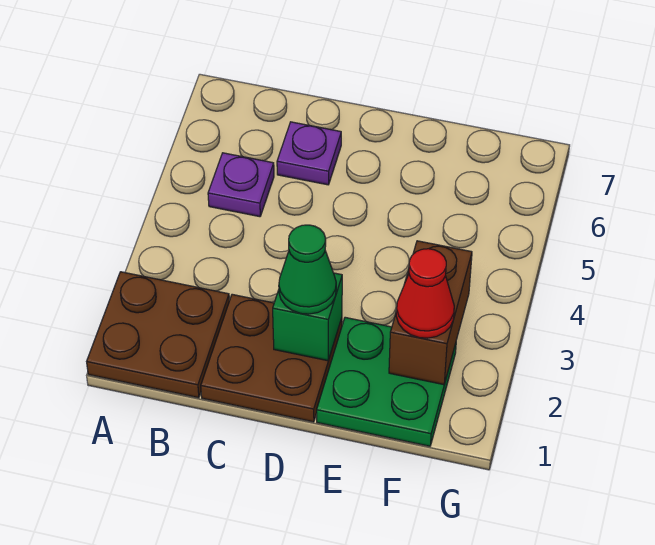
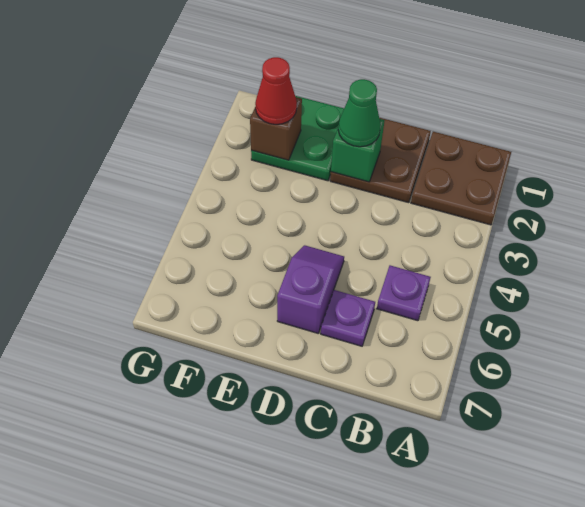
none -> purple 1x2 slope [277,245,344,333]
brown 1x2 brick [389,241,472,385] -> brown 1x1 brick [250,97,302,160]

